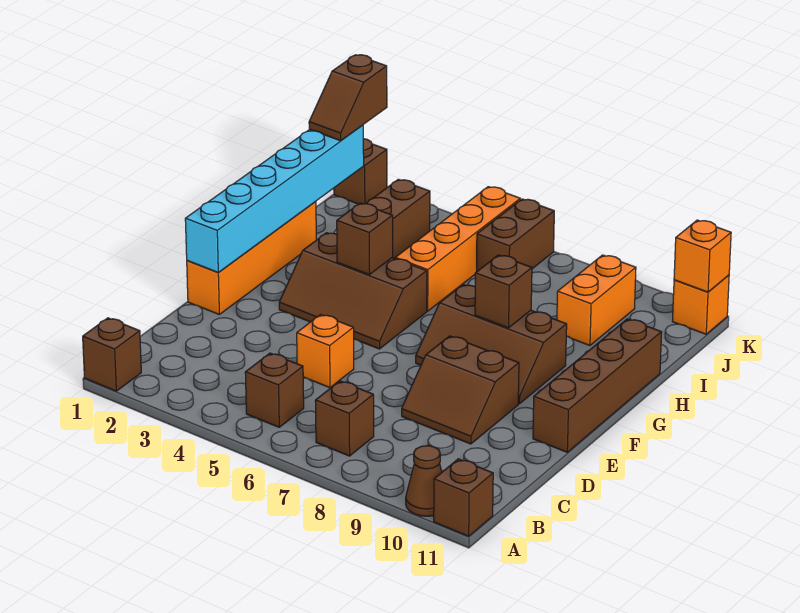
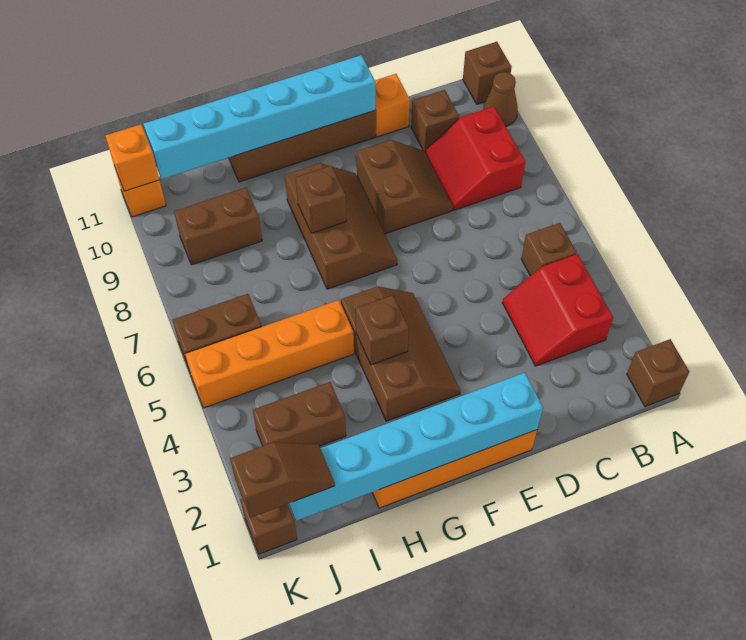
none -> red 2x2 slope [502,254,613,366]
brown 1x1 brick [315,381,374,456] -> brown 1x1 brick moved to [411,90,459,152]
none -> red 2x2 slope [425,106,525,210]
orange 1x1 brick [297,314,354,388] -> orange 1x1 brick moved to [375,74,410,137]
none -> cyan 1x6 brick [144,55,375,179]
orange 1x2 brick [557,255,636,345] -> brown 1x2 brick [174,188,262,265]

